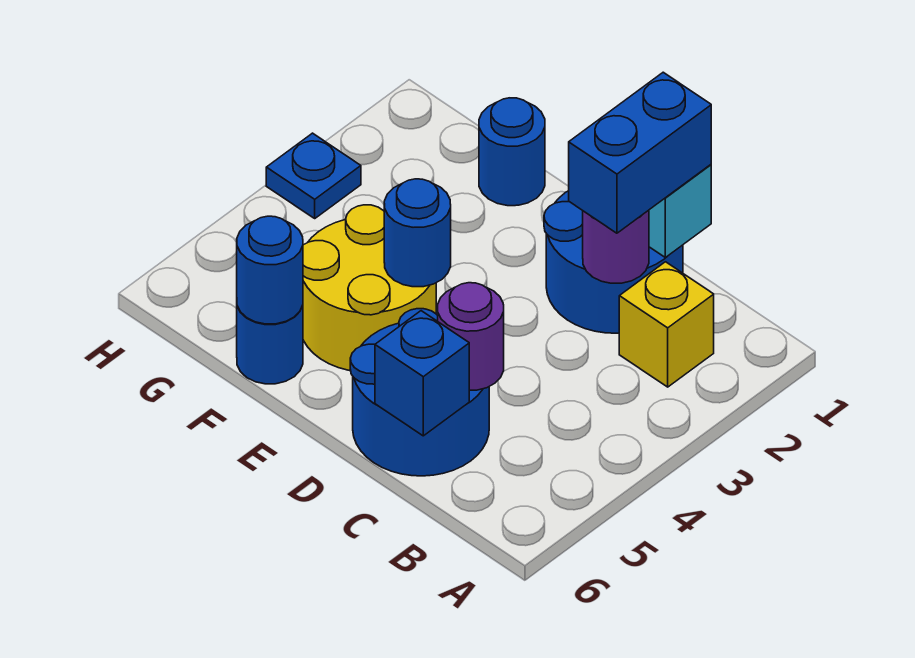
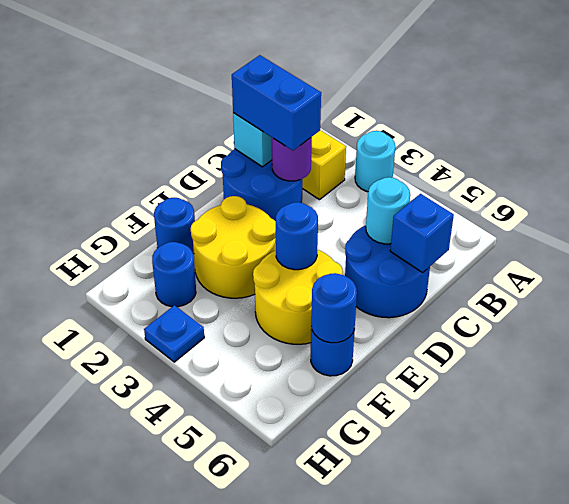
none -> cyan 1x1 round brick [355,131,395,192]
purple 1x1 round brick [438,283,504,390] -> cyan 1x1 round brick [366,177,410,244]
none -> yellow 2x2 round brick [191,196,276,298]
none -> blue 1x1 round brick [152,242,196,307]

